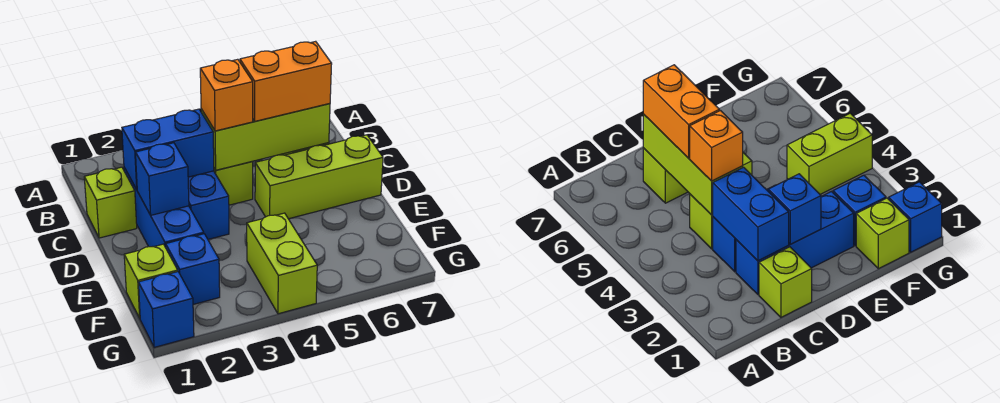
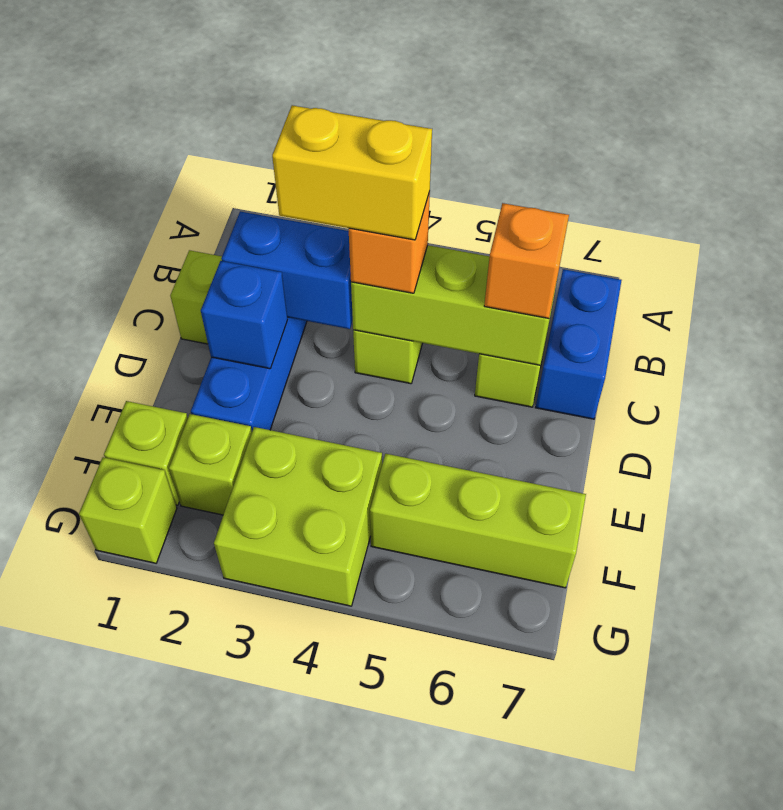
blue 1x2 brick [188,171,229,239] -> blue 1x2 brick moved to [536,269,622,419]
none -> yellow 1x2 brick [272,105,432,240]
orange 1x2 brick [240,41,332,121] -> orange 1x1 brick [484,203,569,318]
lime 1x3 brick [255,135,383,219] -> lime 1x3 brick moved to [370,454,586,588]
blue 1x1 brick [166,234,220,305] -> lime 1x1 brick [169,414,252,515]
lime 1x2 brick [247,213,317,314] -> lime 2x2 brick [214,427,382,606]
blue 1x1 brick [138,272,194,347] -> lime 1x1 brick [79,457,177,563]

